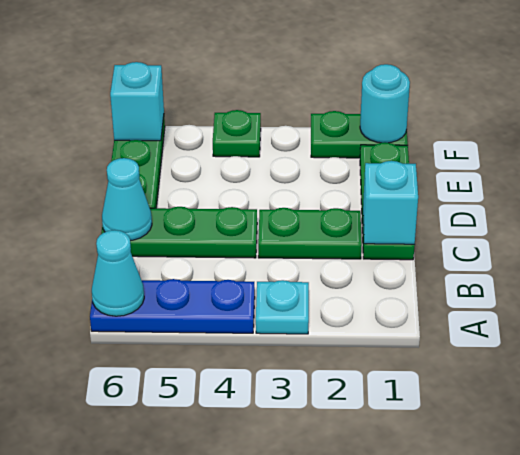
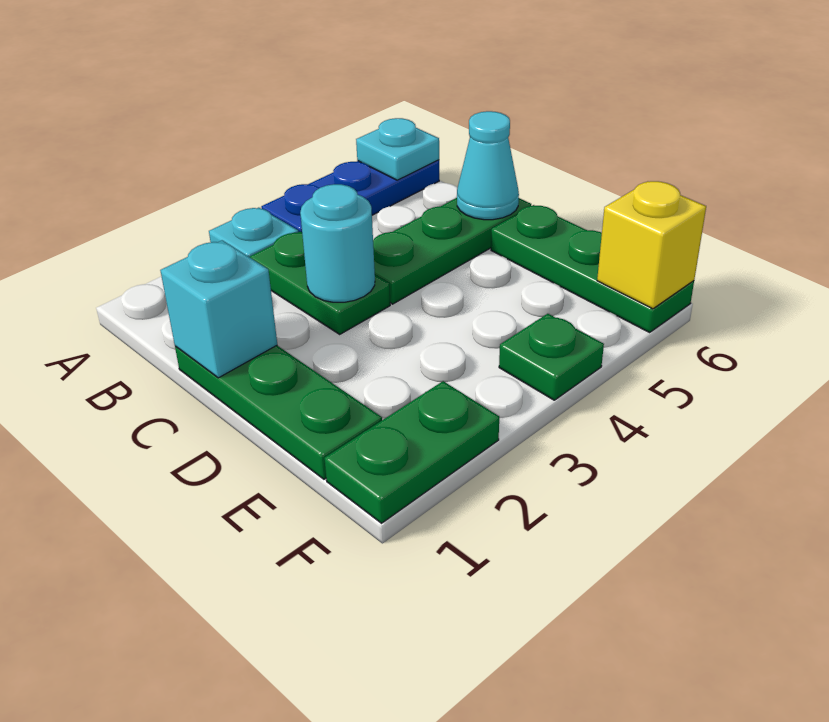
cyan 1x1 cone [92,230,144,316] -> cyan 1x1 plate [356,118,439,180]
green 1x2 plate [258,208,362,259] -> green 1x2 plate turned to [250,232,390,334]
cyan 1x1 round brick [360,64,410,143] -> cyan 1x1 round brick moved to [300,184,375,302]
cyan 1x1 brick [110,62,164,141] -> yellow 1x1 brick [597,181,706,309]

